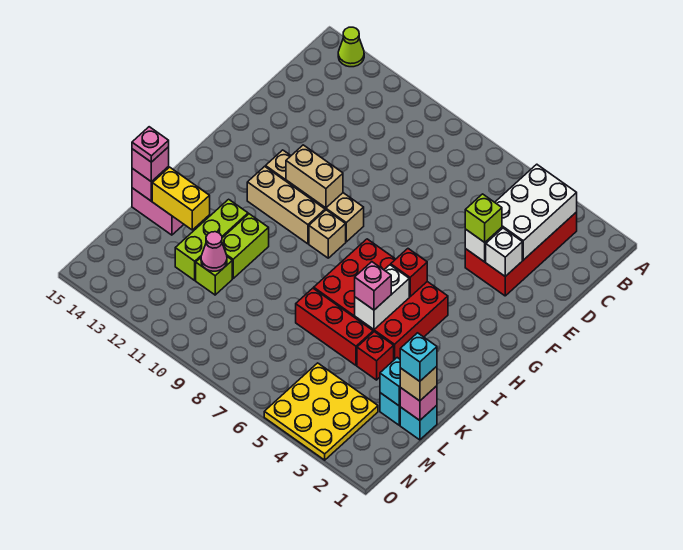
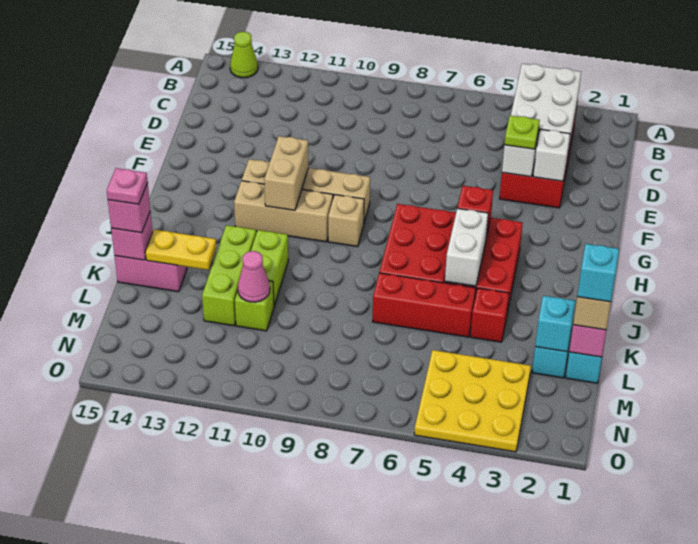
lime 1x1 brick [465,194,502,242] -> lime 1x1 plate [505,116,540,149]
tan 1x2 brick [286,145,343,208] -> tan 1x2 brick turned to [264,136,309,210]
pink 1x1 brick [355,262,391,310] -> none
yellow 1x2 brick [152,167,210,230] -> yellow 1x2 plate [145,230,217,270]

